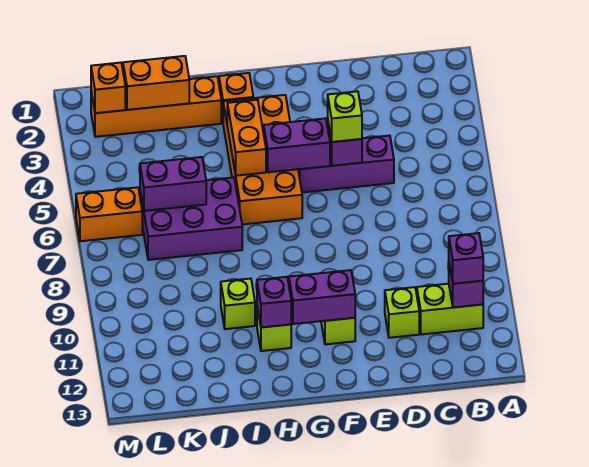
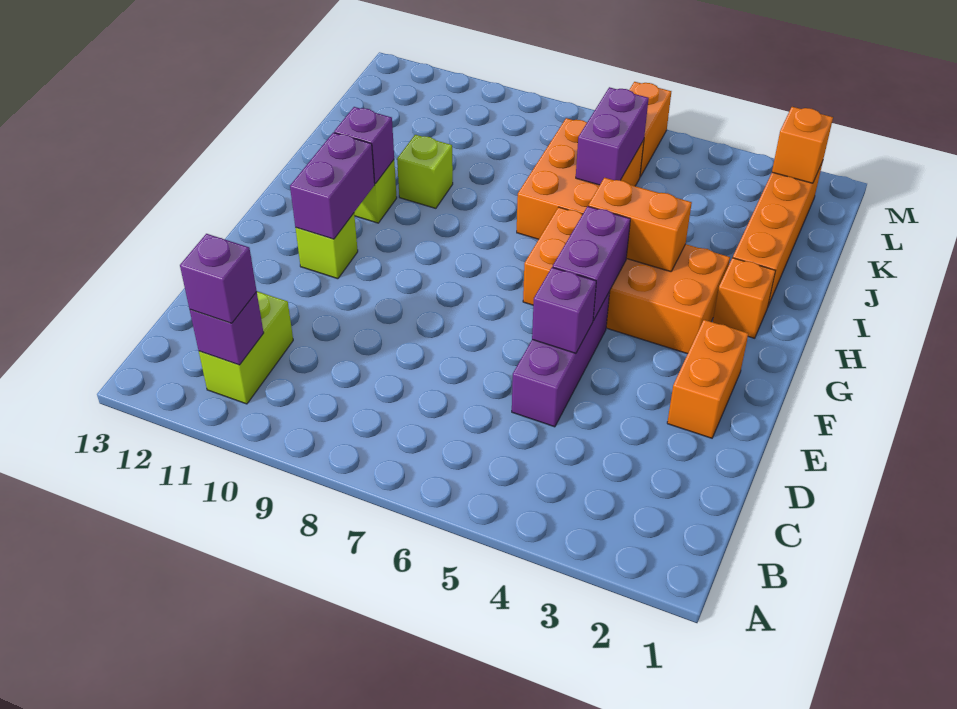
lime 1x1 brick [385,287,419,338] -> none
lime 1x1 brick [328,91,362,142] -> none
purple 2x3 brick [140,177,242,260] -> orange 2x3 brick [517,118,644,239]
orange 1x2 brick [123,56,189,110] -> orange 1x2 brick moved to [667,320,748,438]

